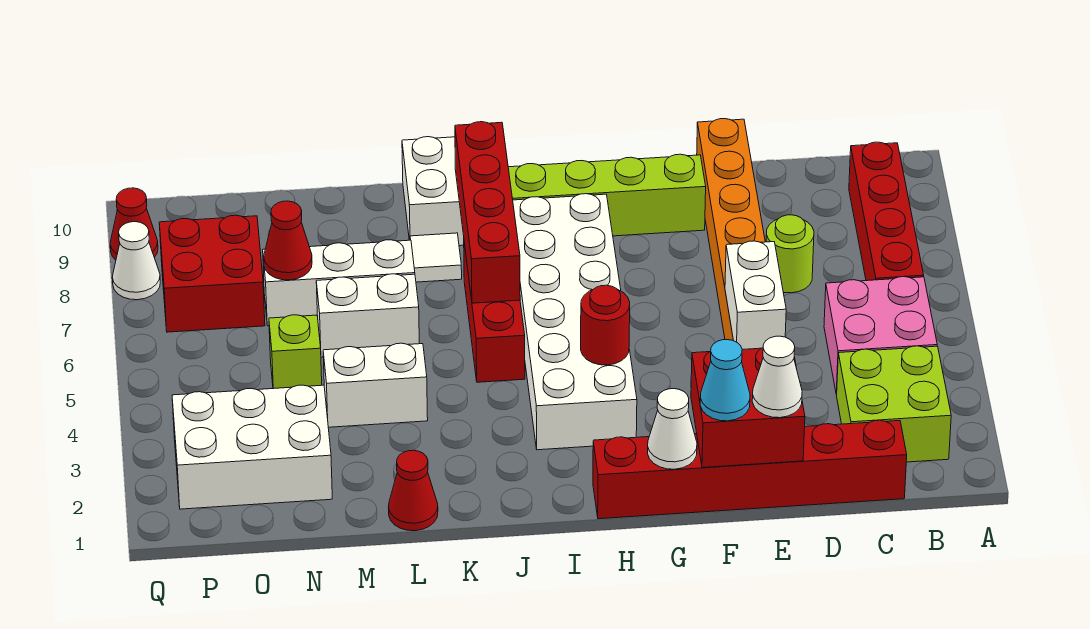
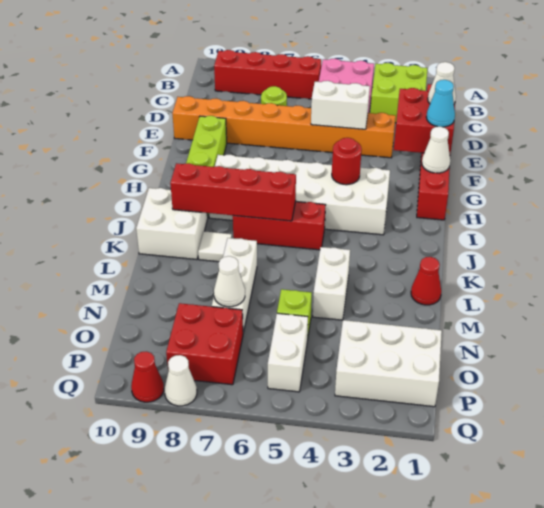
white 1x2 brick [316,274,419,357] -> white 1x2 brick moved to [268,313,308,392]
white 2x3 brick [172,385,332,509] -> white 2x3 brick turned to [335,320,442,407]
red 1x1 cone [264,201,312,280] -> white 1x1 cone [214,256,245,307]

